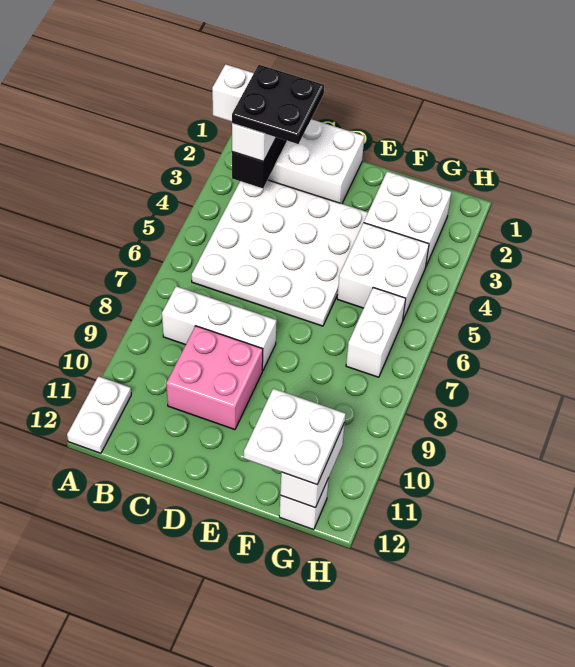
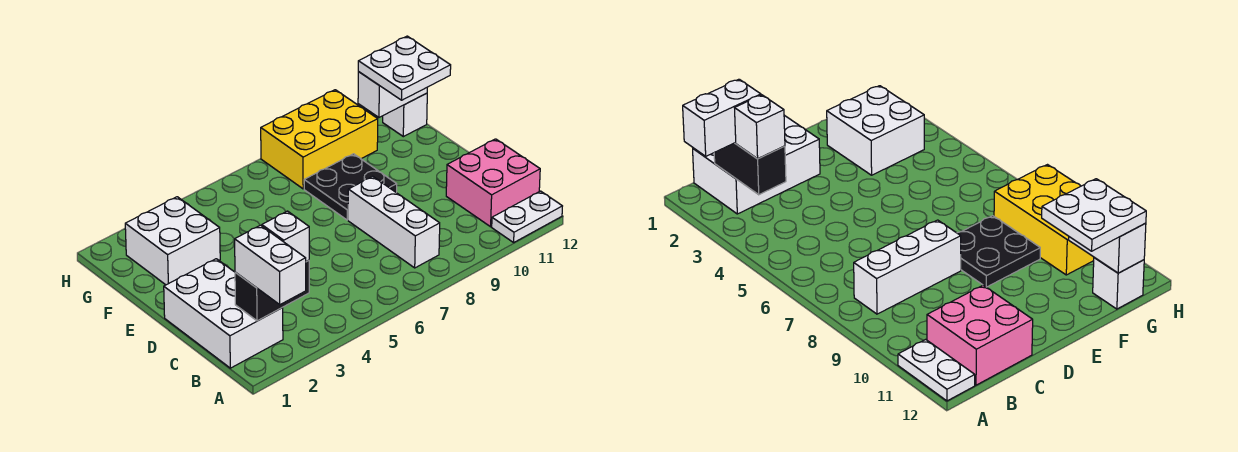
black 2x2 plate [232,65,324,144] -> black 2x2 plate moved to [304,154,397,220]
white 4x4 plate [192,180,368,326] -> none
pink 2x2 brick [166,326,263,430] -> pink 2x2 brick moved to [446,139,540,227]
white 2x2 brick [337,223,429,320] -> none
white 1x2 brick [346,288,406,377] -> none
none -> yellow 2x3 brick [261,90,378,189]

